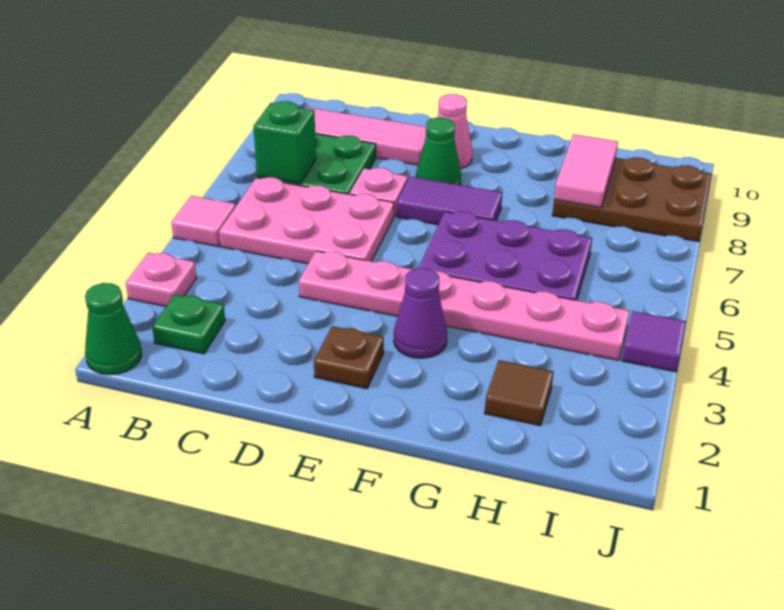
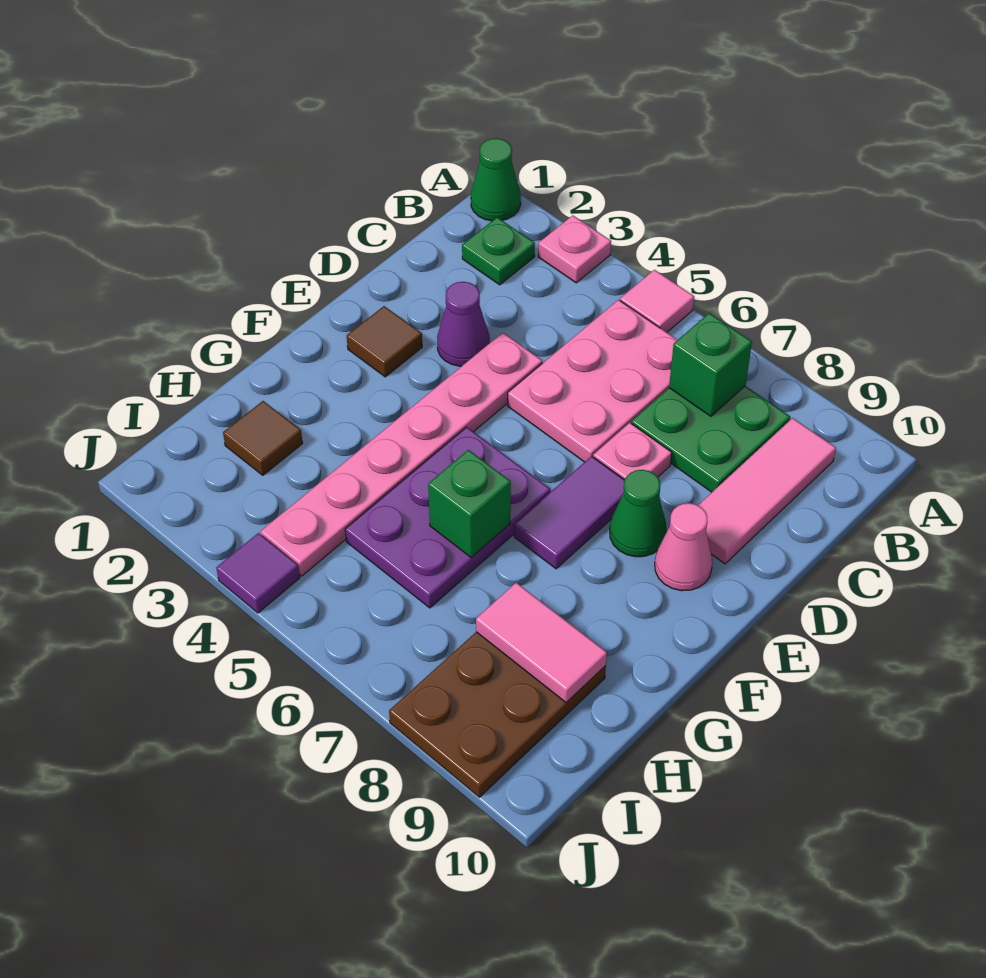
brown 1x1 plate [314,326,384,389] -> brown 1x1 tile [347,306,422,377]
purple 1x1 cone [394,268,447,358] -> purple 1x1 cone moved to [437,282,490,366]
none -> green 1x1 brick [428,450,511,558]

